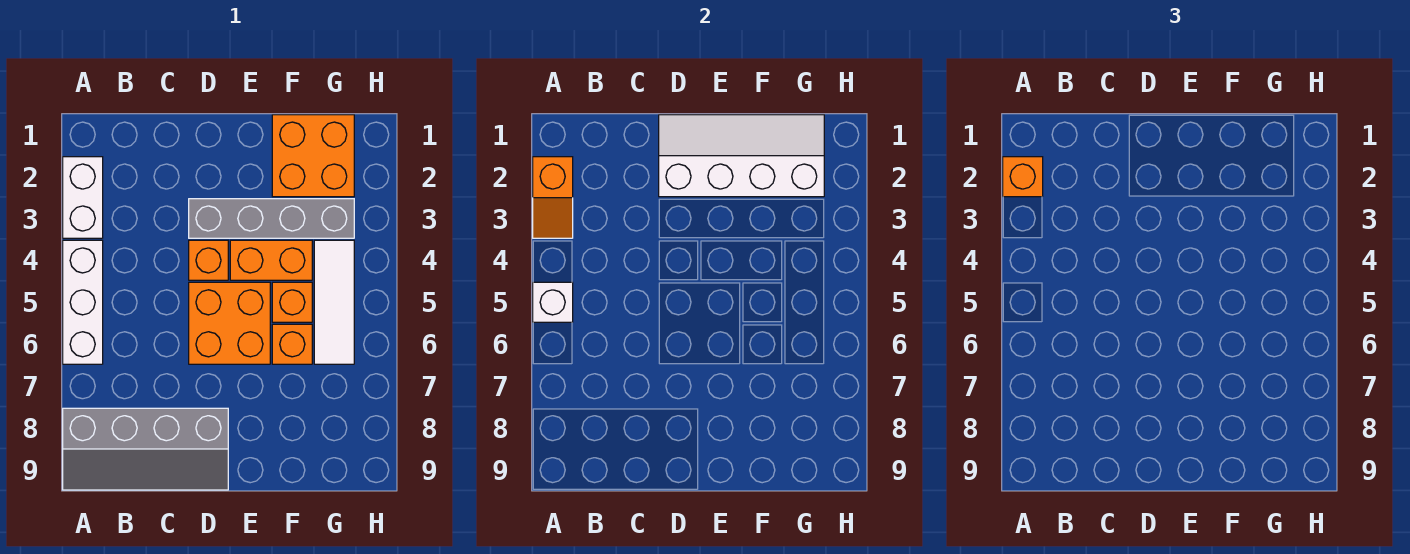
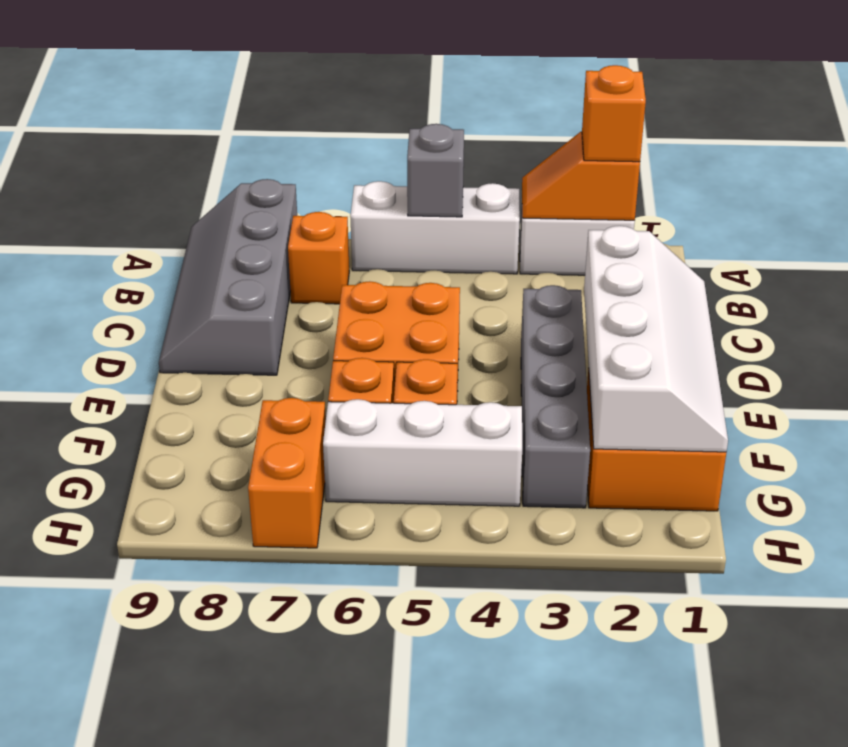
white 1x1 brick [533,282,573,322] -> grey 1x1 brick [407,124,464,217]
orange 1x1 brick [189,240,228,280] -> orange 1x1 brick moved to [288,212,349,304]
orange 1x2 brick [230,240,312,280] -> orange 1x2 brick moved to [248,398,326,548]
white 1x3 tile [314,240,354,364] -> white 1x3 brick [323,399,522,506]

